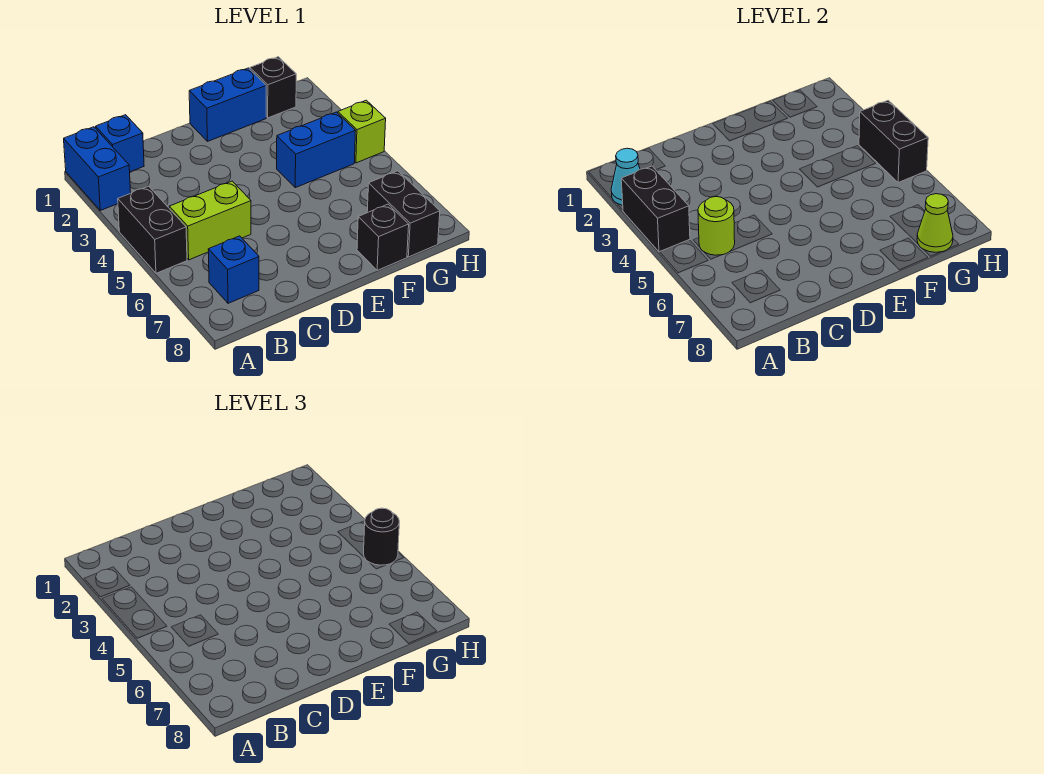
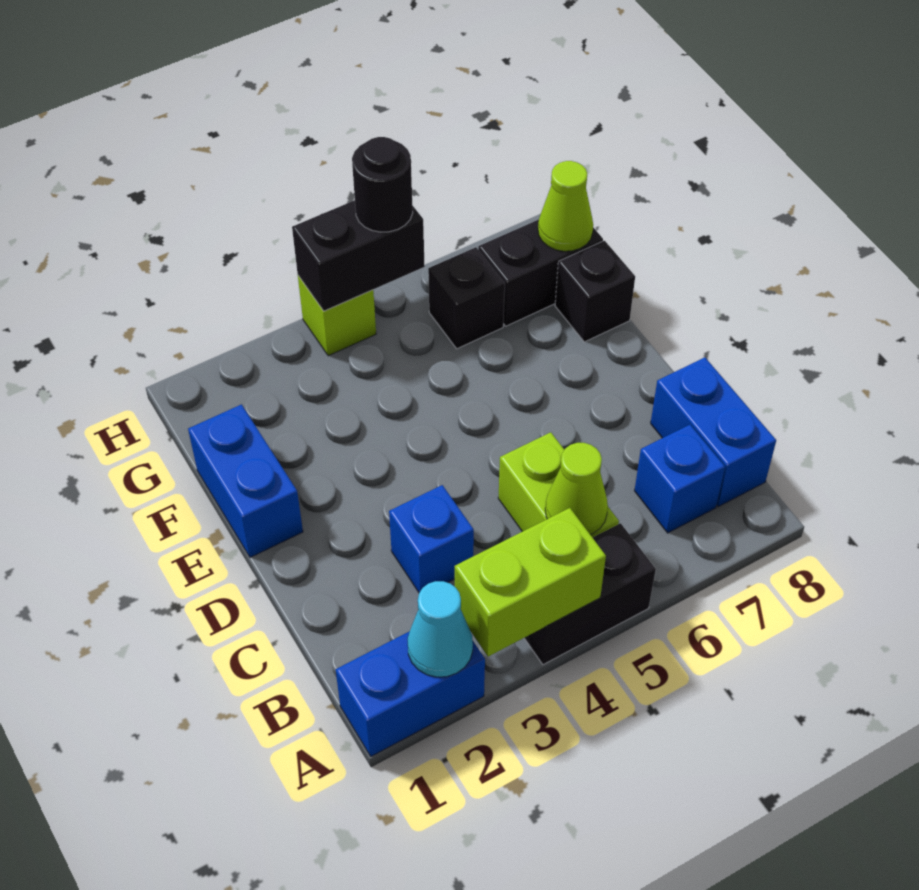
black 1x2 brick [621,166,690,252] -> lime 1x2 brick [455,508,606,657]
blue 1x1 brick [96,115,144,172] -> blue 1x1 brick moved to [389,485,474,593]
lime 1x1 round brick [698,197,735,255] -> lime 1x1 cone [545,443,608,535]
blue 1x2 brick [277,112,356,188] -> blue 1x2 brick moved to [651,357,776,507]
black 1x1 brick [250,57,296,118] -> black 1x1 brick moved to [428,247,505,349]

